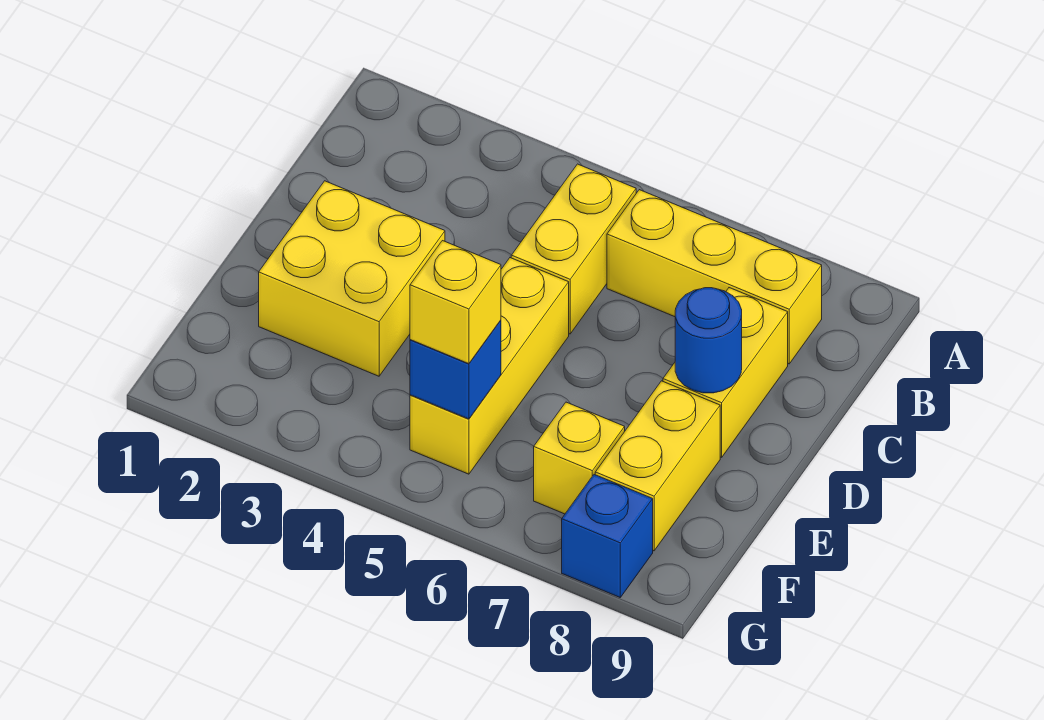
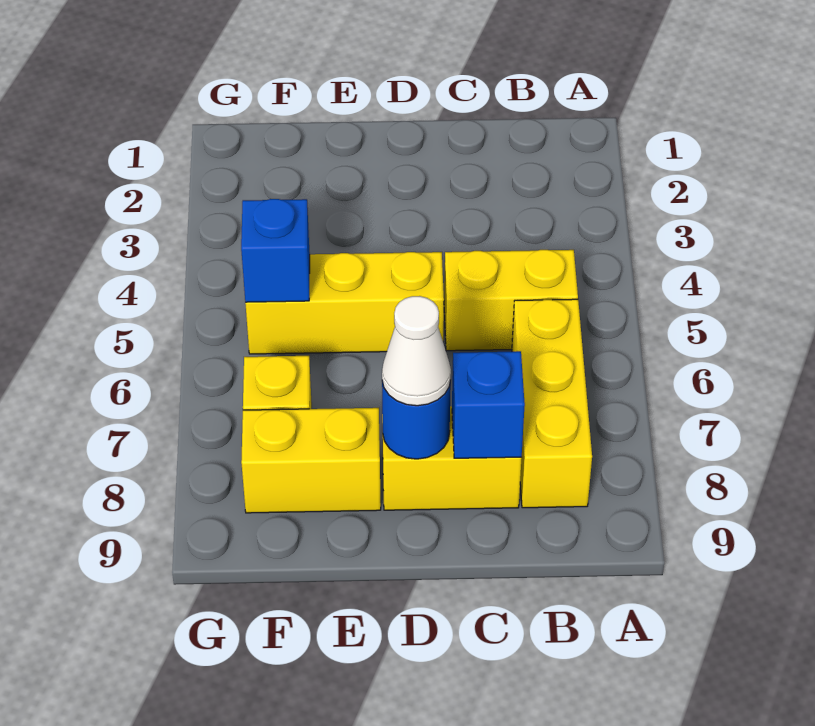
yellow 2x2 brick [259,181,445,376] -> none
none -> white 1x1 cone [382,296,451,406]
yellow 1x1 brick [410,241,501,364] -> none
blue 1x1 brick [562,475,653,597] -> blue 1x1 brick moved to [452,351,525,458]

